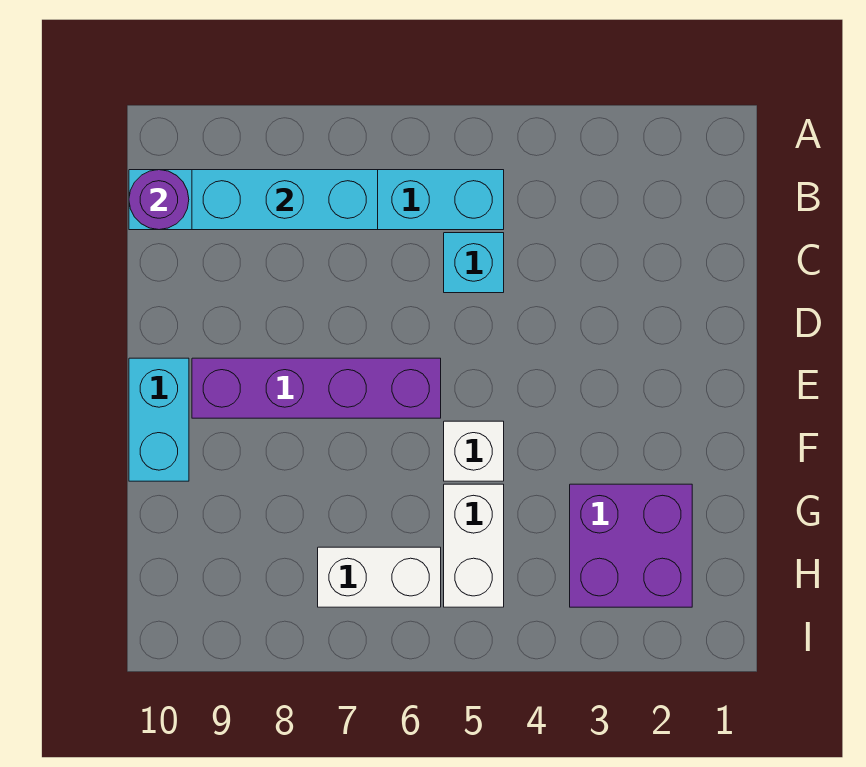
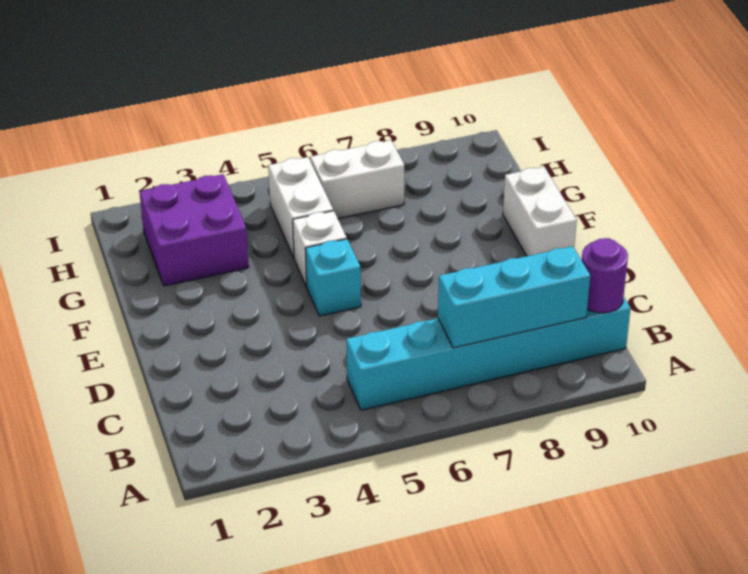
cyan 1x1 brick [444,233,504,293] -> cyan 1x1 brick moved to [305,239,361,316]
purple 1x4 brick [192,358,441,418] -> none
cyan 1x2 brick [129,358,189,481] -> white 1x2 brick [503,167,577,256]

